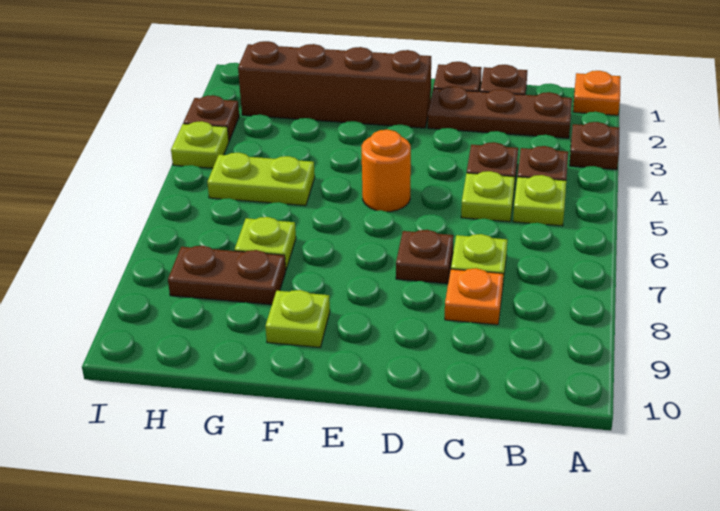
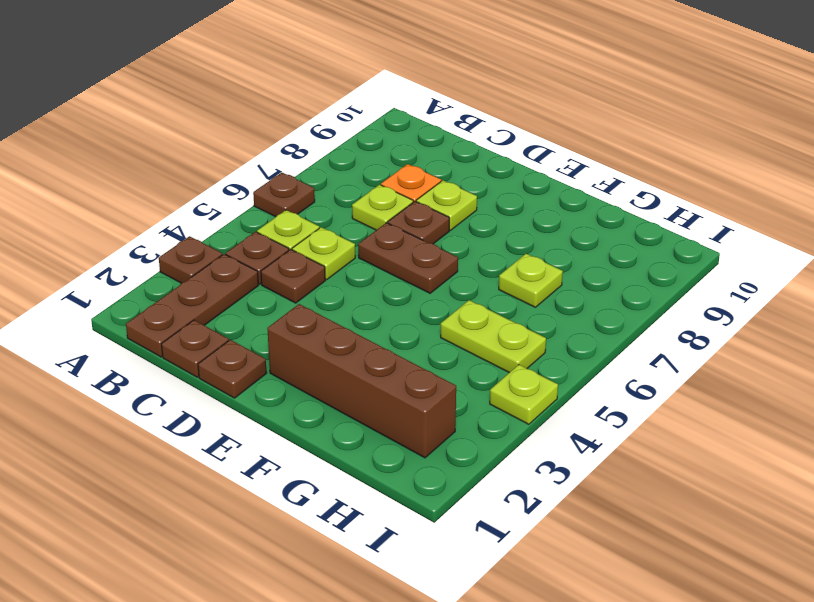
orange 1x1 plate [573,71,621,115] -> none
brown 1x3 plate [428,86,572,138] -> brown 1x3 plate turned to [126,254,258,357]
orange 1x1 round brick [362,130,411,212] -> none
lime 1x1 plate [265,290,330,347] -> lime 1x1 plate moved to [416,181,477,230]
brown 1x2 plate [168,246,286,305] -> brown 1x2 plate moved to [358,223,458,293]
brown 1x1 plate [183,95,239,141] -> brown 1x1 plate moved to [253,173,315,217]

